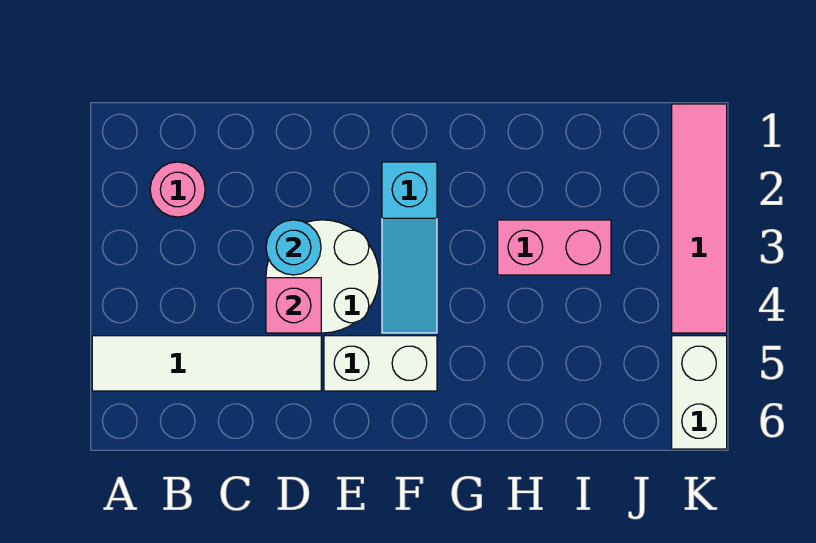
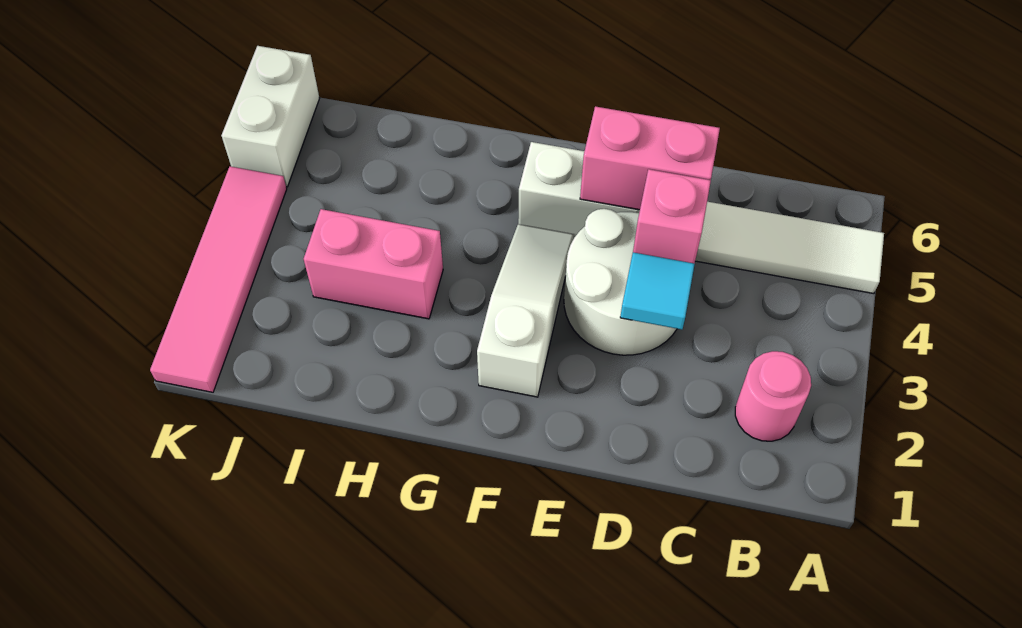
cyan 1x1 round brick [266,220,321,275] -> cyan 1x1 tile [620,252,695,329]
none -> pink 1x2 brick [580,106,720,210]
cyan 1x3 slope [382,162,437,333] -> white 1x3 slope [477,224,574,397]

